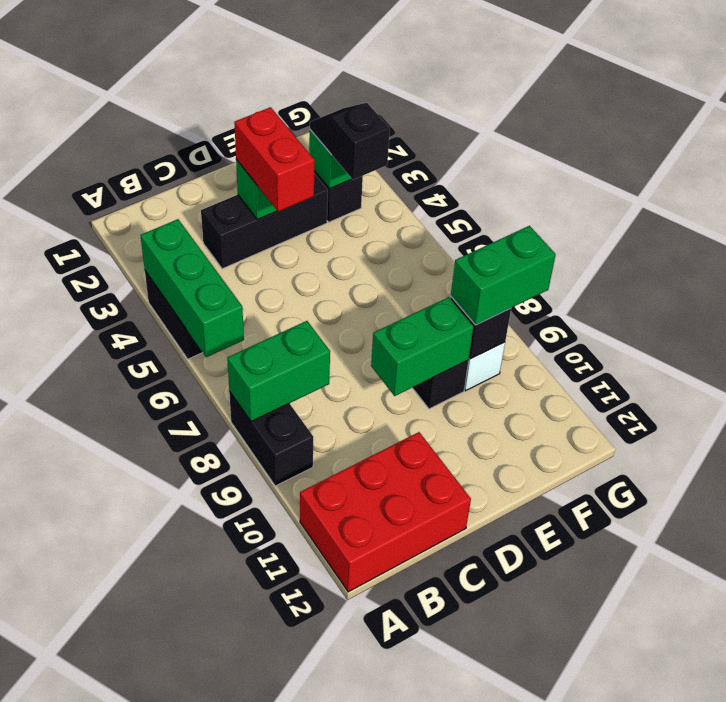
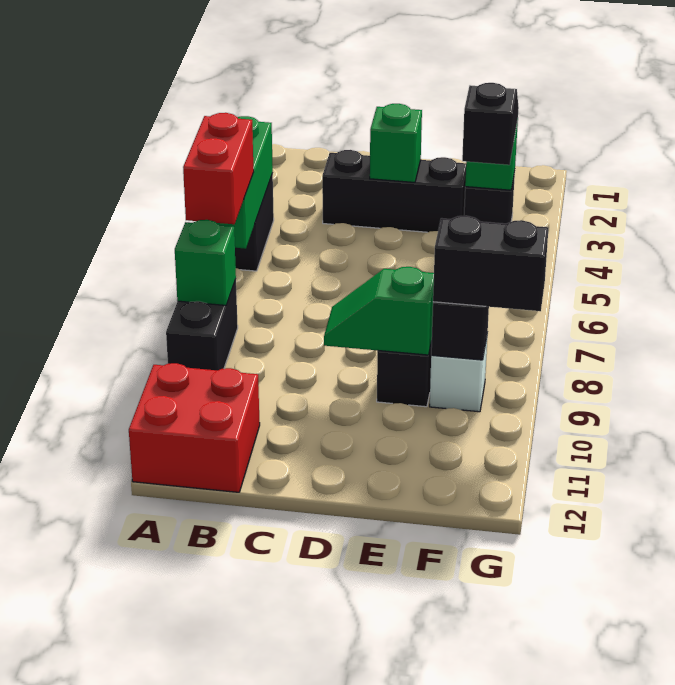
green 1x2 brick [227,321,330,421] -> green 1x1 brick [175,220,236,305]
red 2x3 brick [300,432,471,592] -> red 2x2 brick [129,363,260,492]
red 1x2 brick [234,107,314,212] -> red 1x2 brick moved to [183,113,254,224]
green 1x2 brick [371,297,473,396] -> green 1x2 slope [324,267,434,355]
green 1x2 brick [451,226,556,325] -> black 1x2 brick [433,216,548,311]

